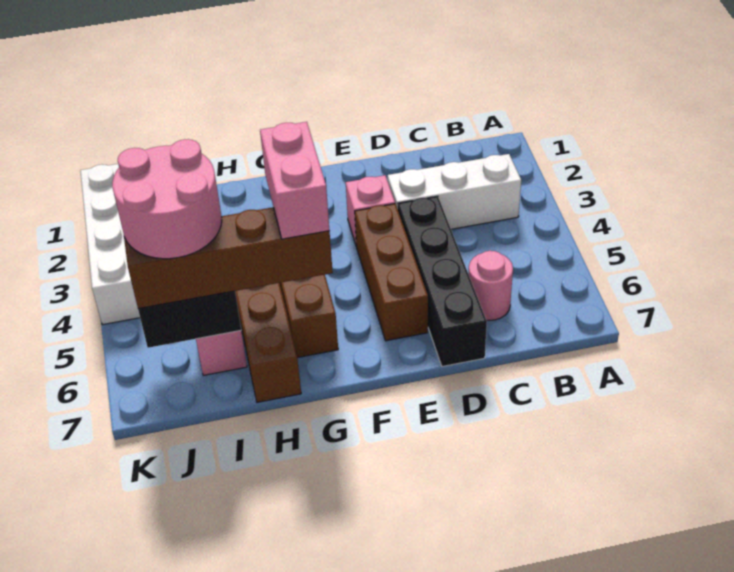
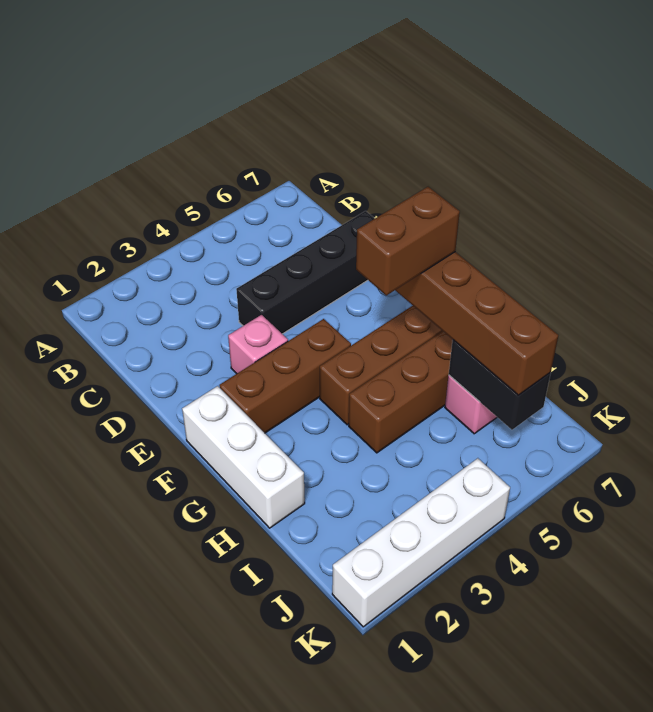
white 1x3 brick [388,154,521,229] -> white 1x3 brick moved to [182,386,305,528]
pink 1x1 round brick [469,251,513,320] -> none
brown 1x3 brick [355,204,428,341] -> brown 1x3 brick moved to [219,319,351,433]
pink 1x2 brick [260,122,329,239] -> brown 1x2 brick [356,187,460,295]
pink 2x2 round brick [112,139,222,259] -> none

